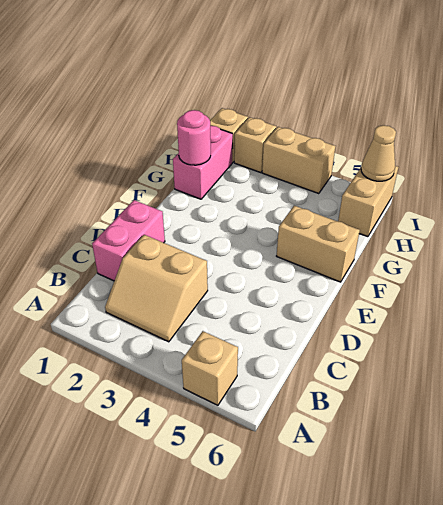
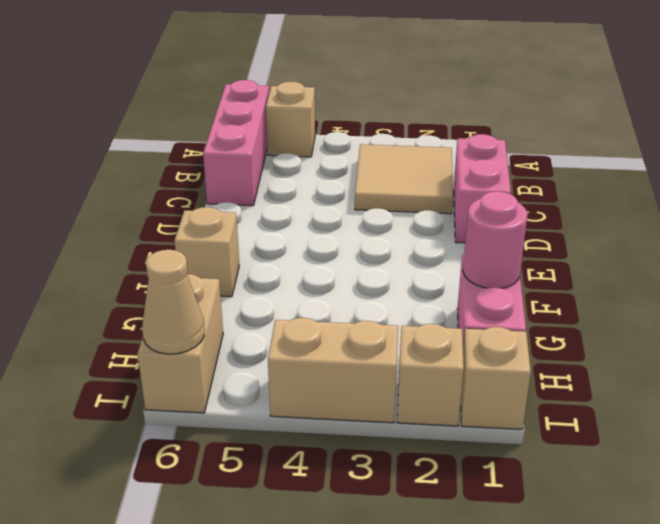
none -> pink 1x3 brick [203,80,269,206]
tan 2x2 slope [105,235,208,342] -> tan 2x2 tile [355,144,453,214]
tan 1x2 brick [277,206,360,282] -> tan 1x1 brick [174,207,239,297]

